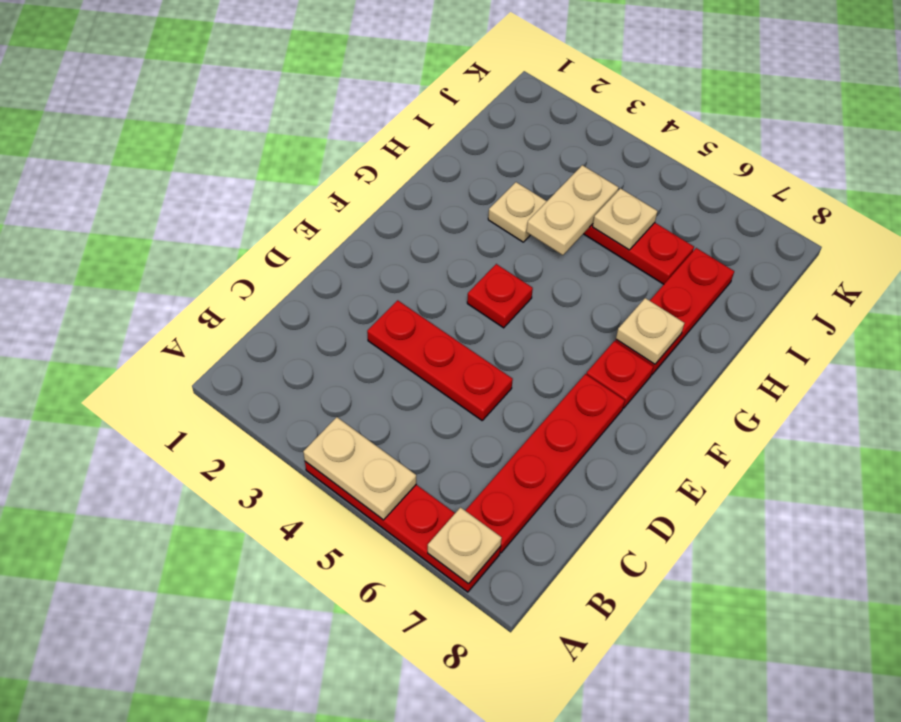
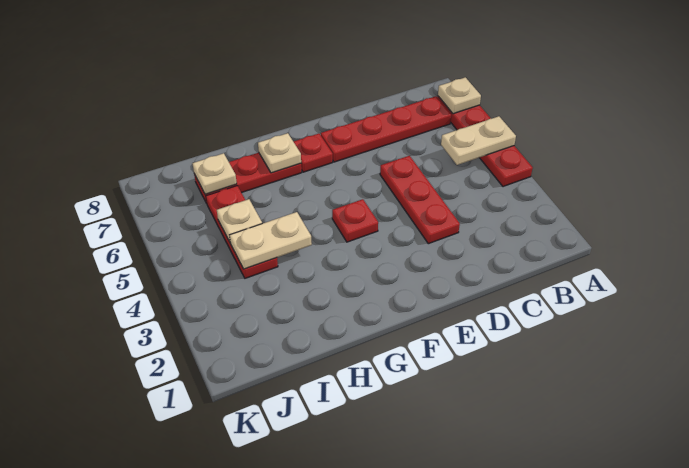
tan 1x2 plate [303,417,416,520] -> tan 1x2 plate turned to [441,116,516,165]
tan 1x1 plate [488,182,547,242] -> tan 1x1 plate moved to [192,153,237,194]

